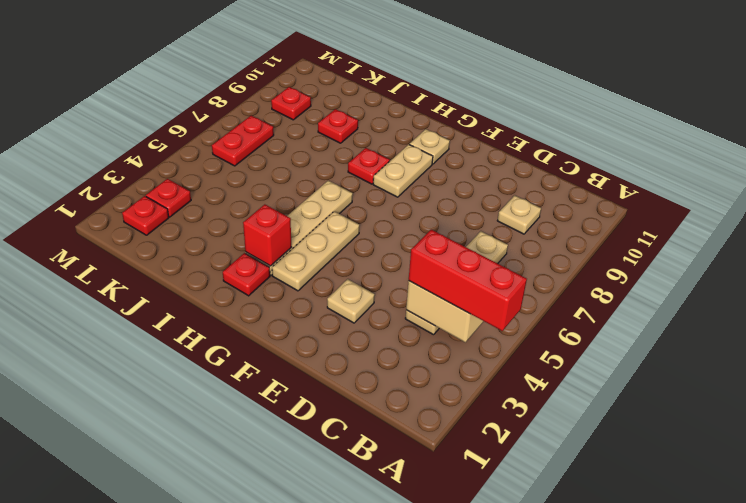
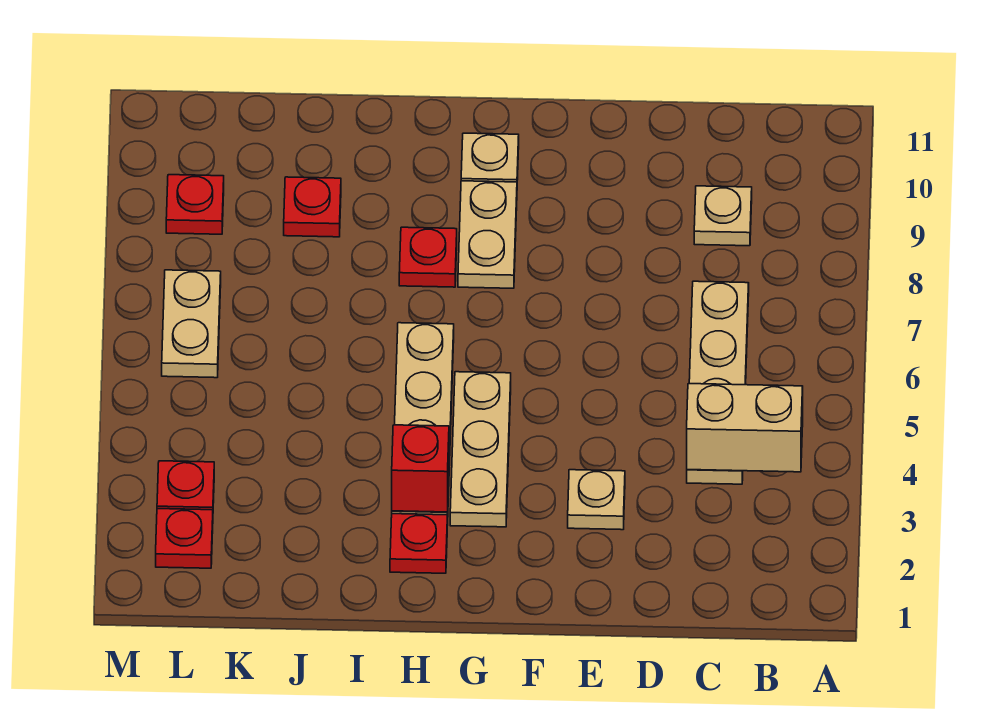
red 1x3 brick [409,229,527,331] -> none
red 1x2 plate [212,116,274,166] -> tan 1x2 plate [162,270,221,378]

